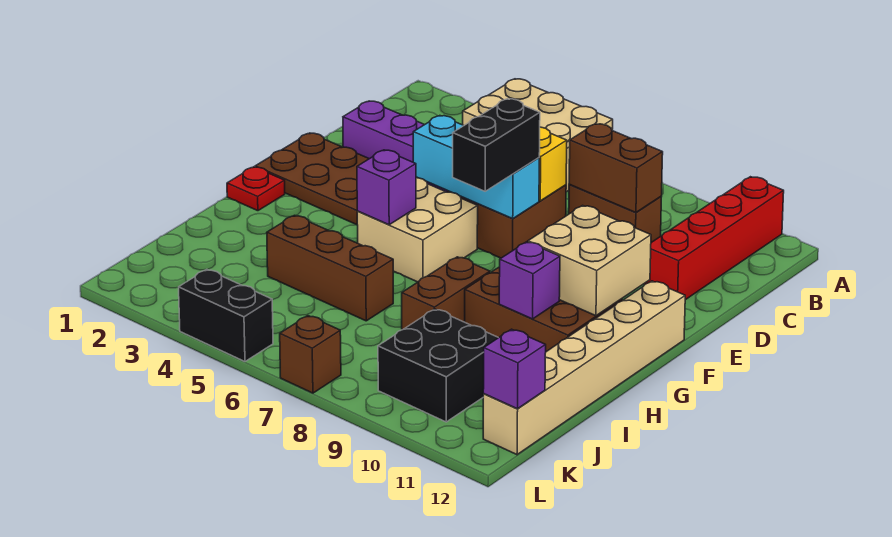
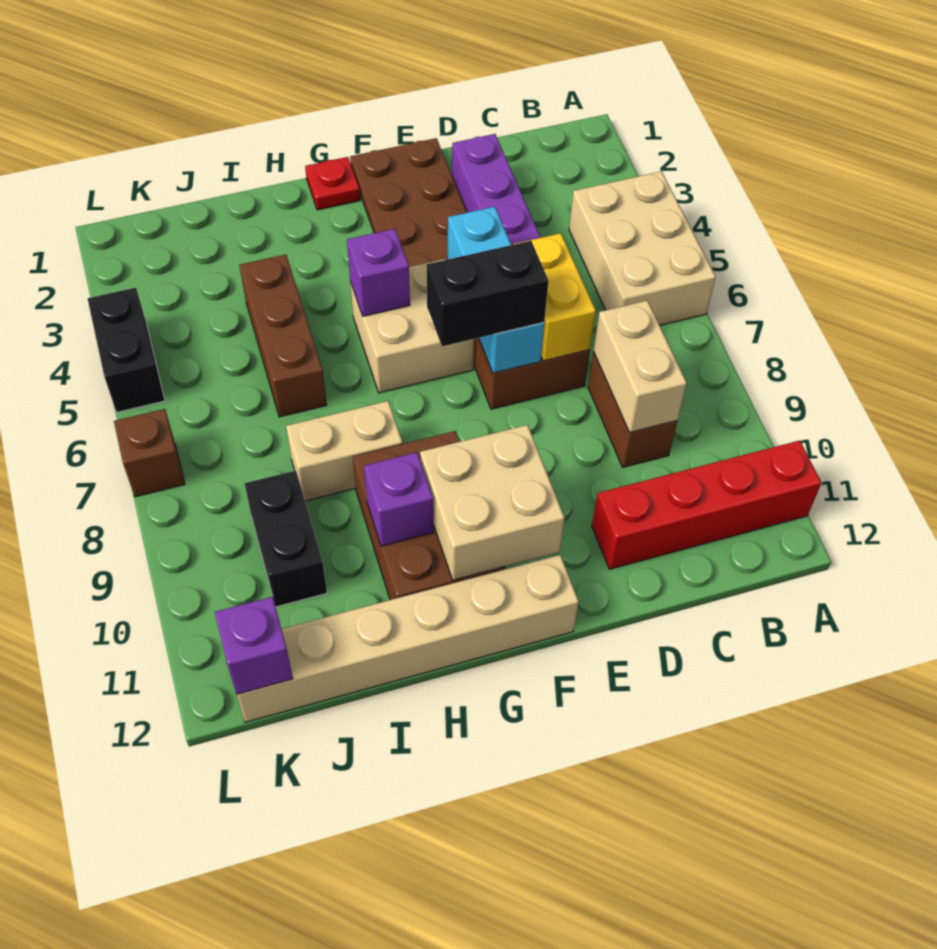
brown 1x2 brick [569,124,663,212] -> tan 1x2 brick [594,301,687,432]
brown 1x2 brick [402,257,490,330] -> tan 1x2 brick [286,401,403,501]
black 2x2 brick [378,309,498,422] -> black 1x2 brick [244,471,327,607]

